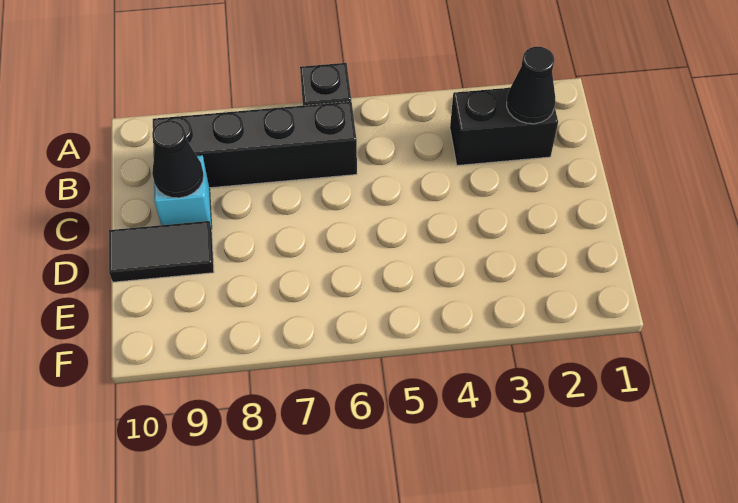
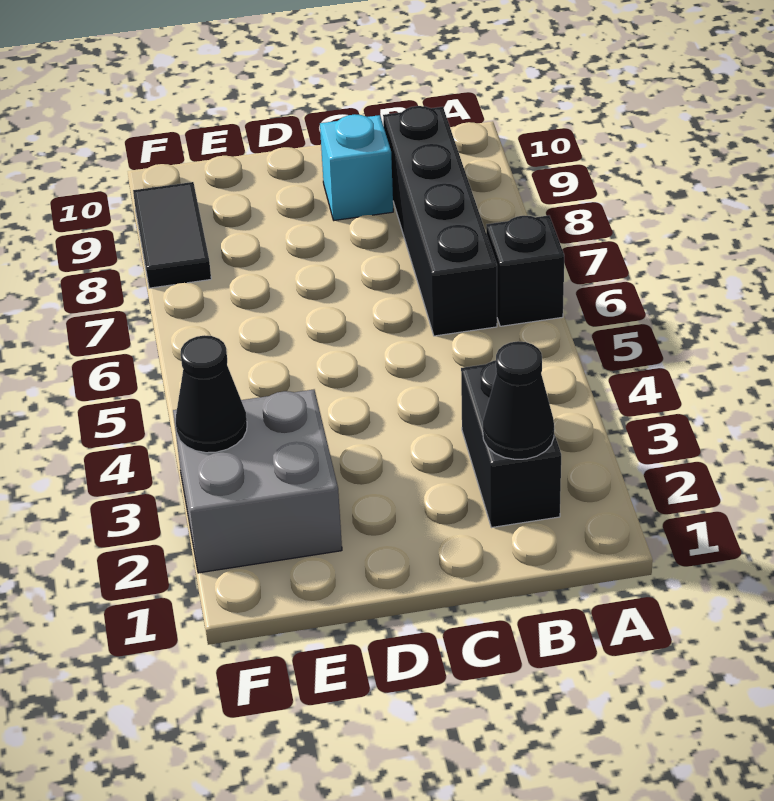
black 1x1 cone [152,120,204,198] -> black 1x1 cone moved to [176,335,247,453]
black 1x2 tile [109,221,214,282] -> black 1x2 tile moved to [133,182,211,288]
none -> grey 2x2 brick [173,390,342,573]

